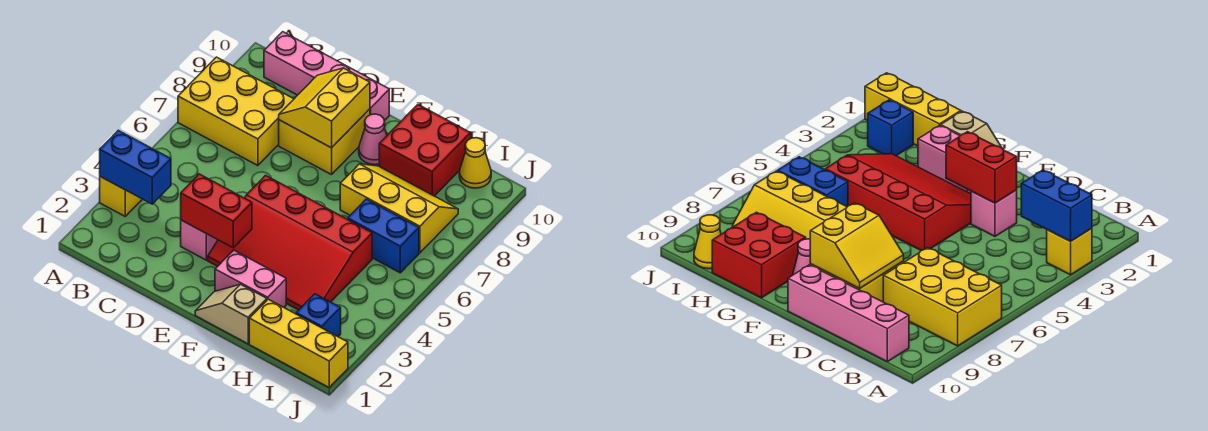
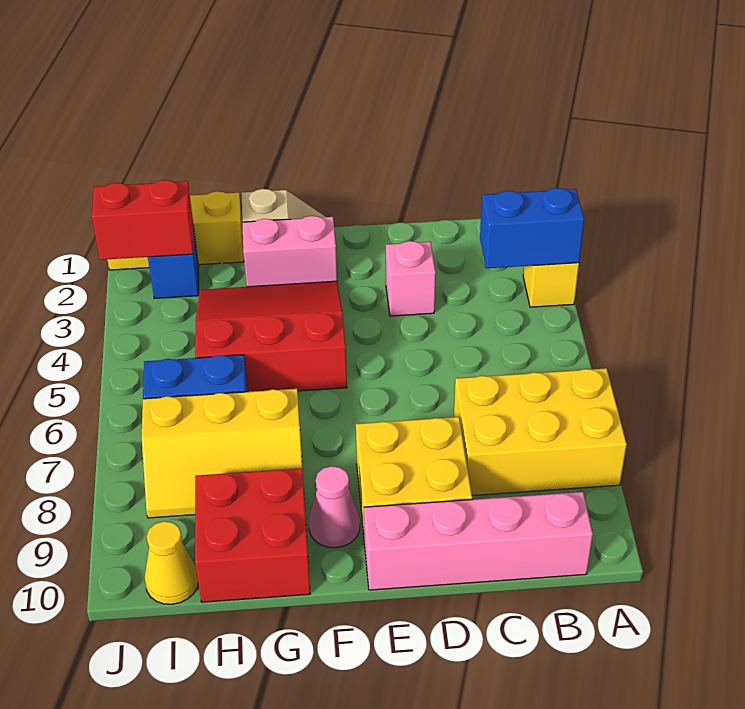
red 1x2 brick [181,174,252,248] -> red 1x2 brick moved to [92,180,193,260]
yellow 2x2 slope [279,68,370,148] -> none
red 3x4 slope [208,175,372,310] -> red 3x3 slope [195,281,347,392]

